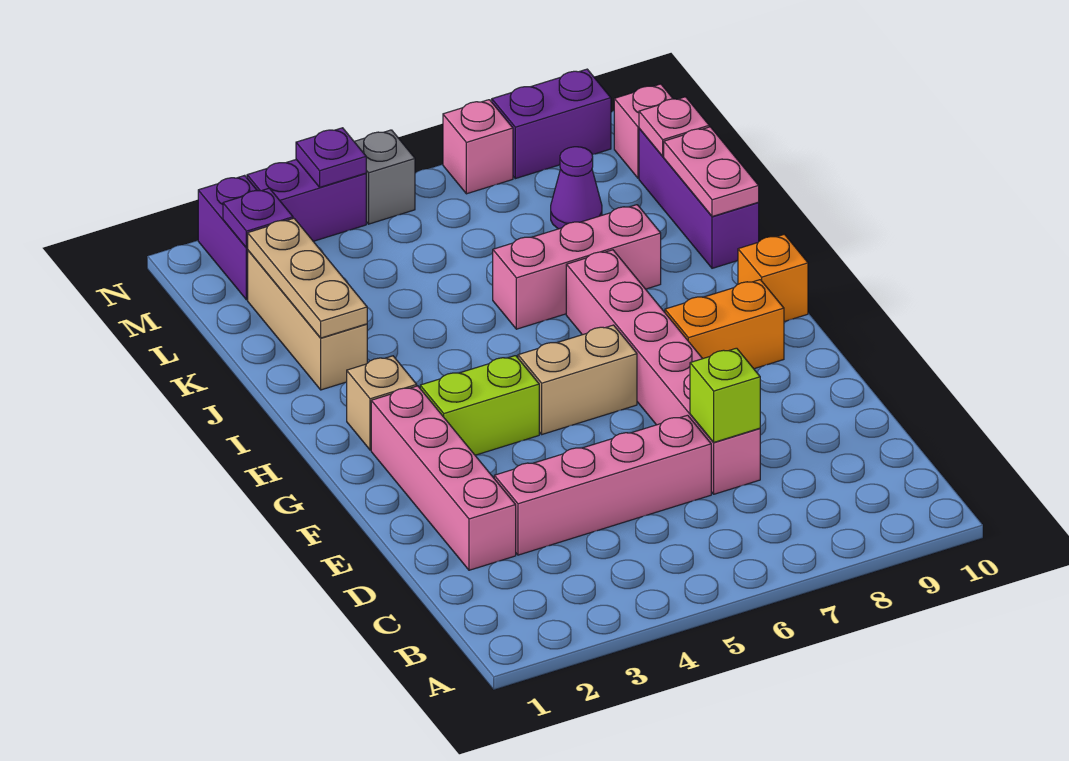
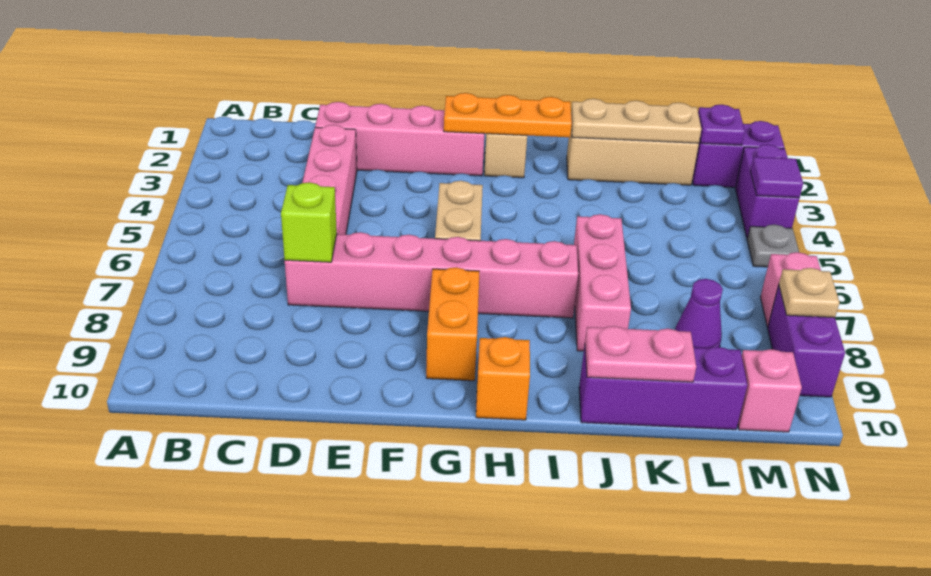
none -> orange 1x3 plate [444,93,572,137]
lime 1x2 brick [420,356,539,455] -> none
pink 1x1 plate [639,97,709,156] -> none
purple 1x1 plate [296,128,366,187] -> purple 1x1 tile [750,157,803,198]
grey 1x1 brick [354,130,415,224] -> grey 1x1 plate [747,224,799,267]
none -> tan 1x1 plate [779,268,840,318]

